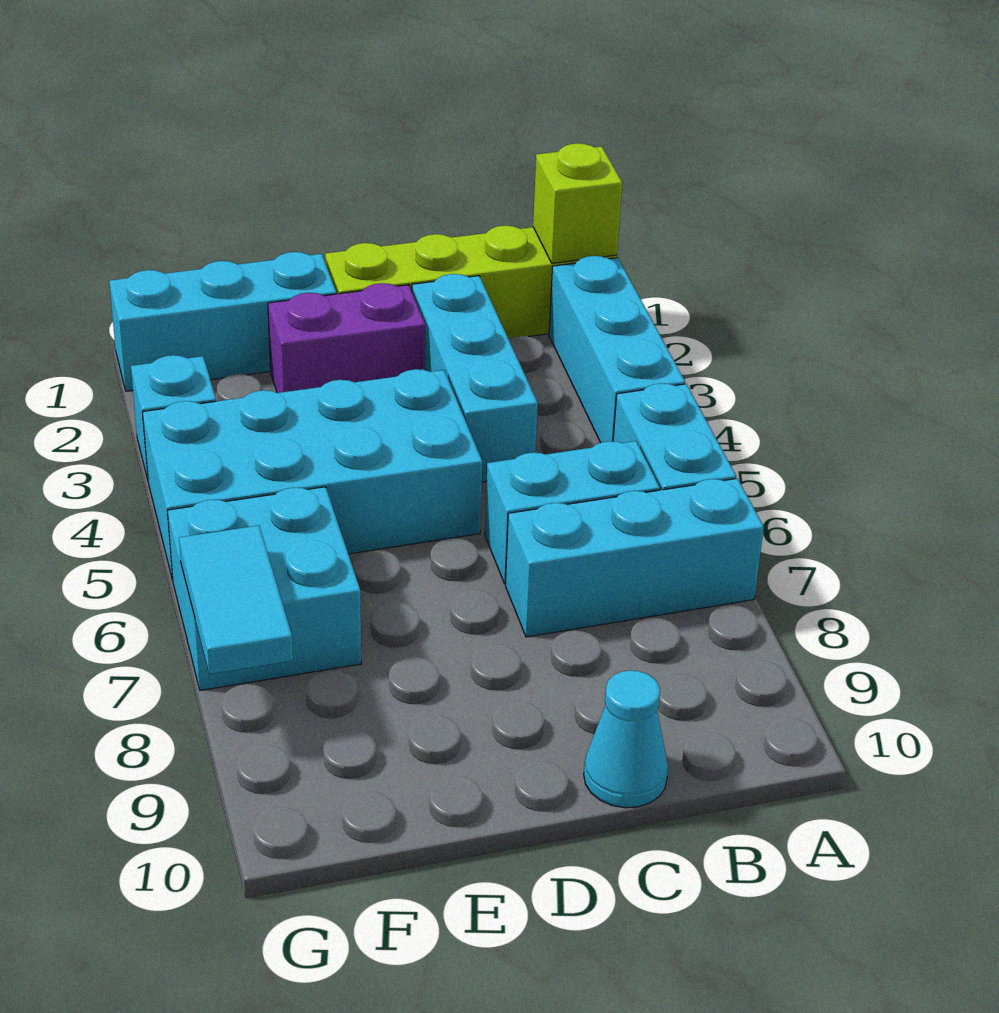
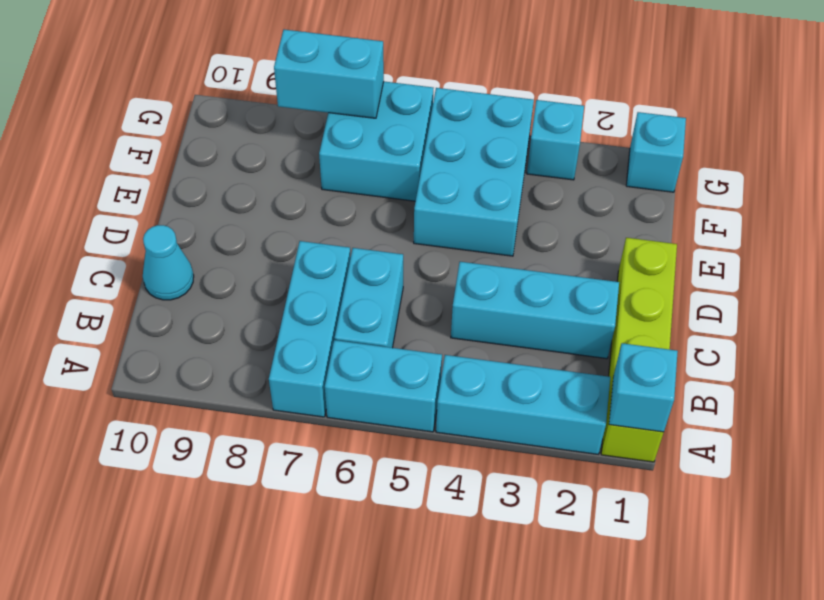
lime 1x1 brick [533,143,622,263] -> cyan 1x1 brick [609,343,678,432]
purple 1x2 brick [268,283,425,393] -> none
cyan 2x4 brick [143,369,482,580] -> cyan 2x3 brick [414,88,534,256]
cyan 1x3 brick [109,252,336,391] -> cyan 1x1 brick [626,112,686,192]
cyan 1x2 tile [179,525,293,674] -> cyan 1x2 brick [274,30,384,118]

